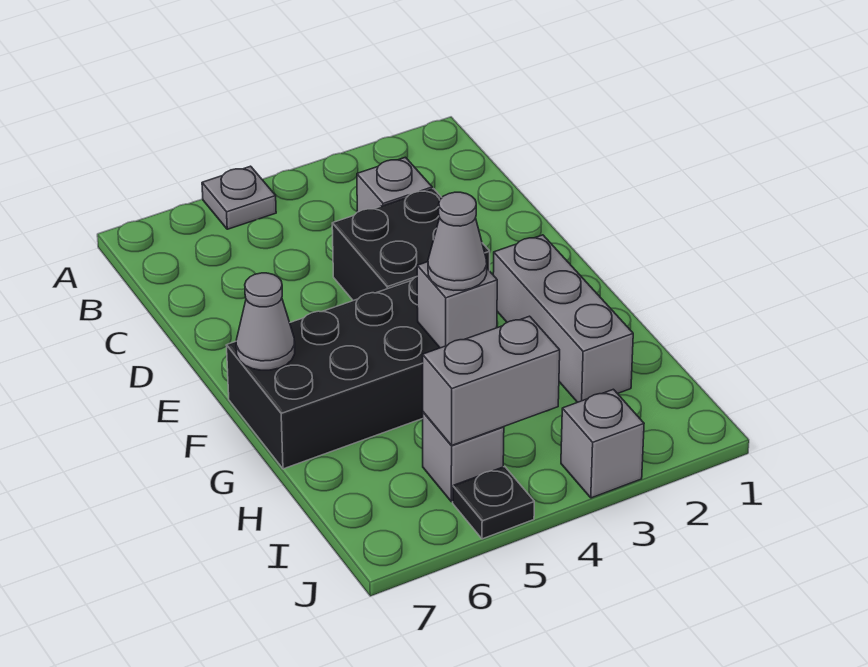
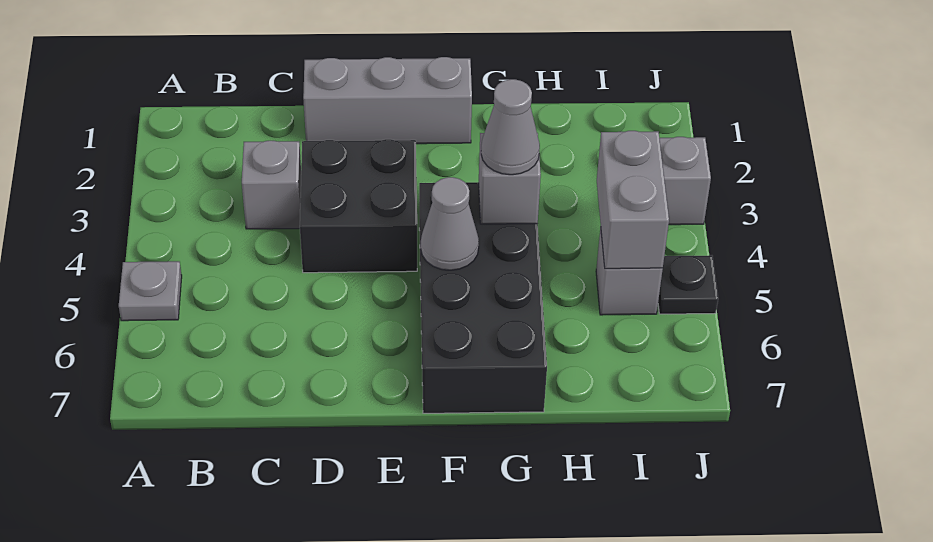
grey 1x3 brick [493,235,633,402] -> grey 1x3 brick moved to [303,57,472,144]
grey 1x1 cone [236,273,295,370] -> grey 1x1 cone moved to [421,177,479,270]

